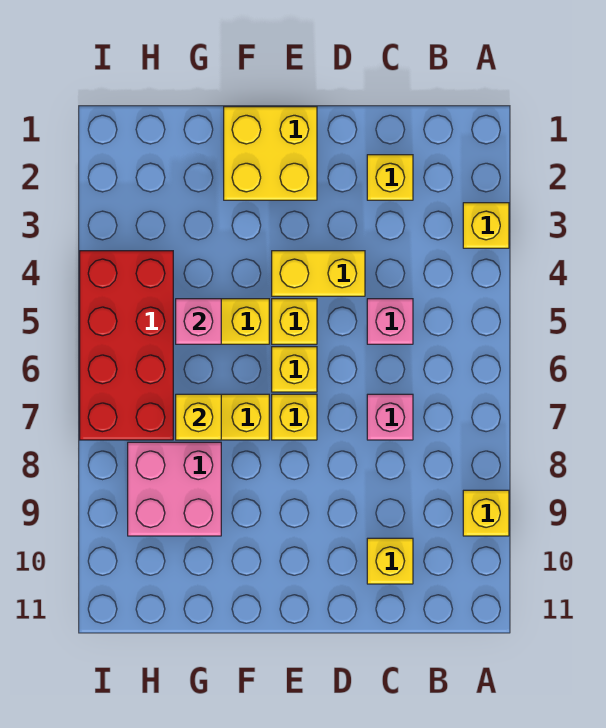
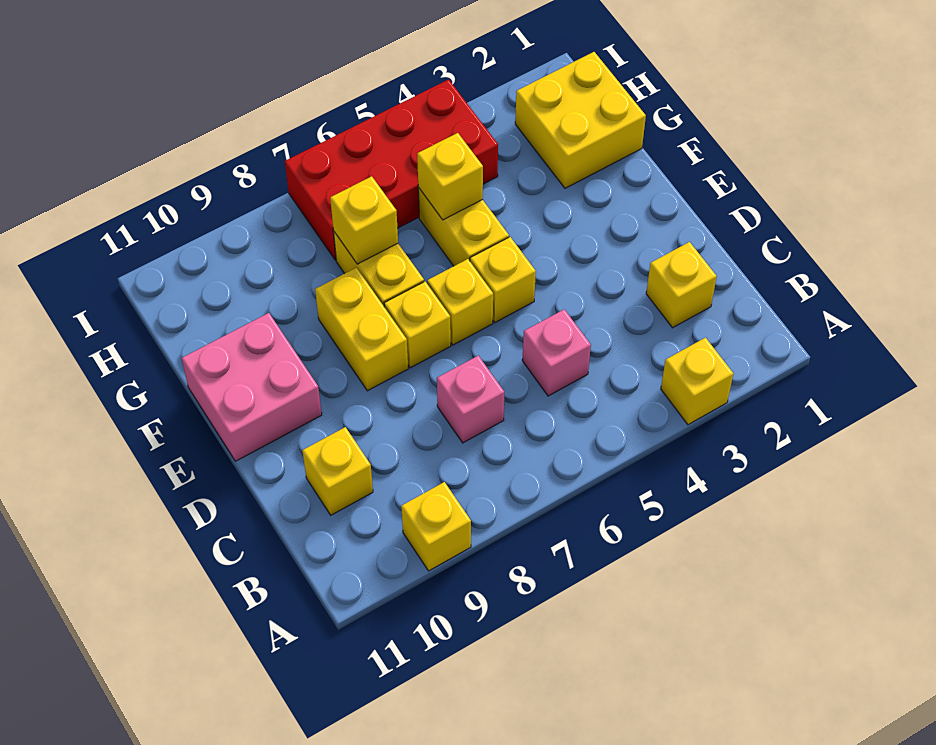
yellow 1x2 brick [272,251,365,296] -> yellow 1x2 brick moved to [315,268,408,391]
yellow 2x2 brick [224,107,317,200] -> yellow 2x2 brick moved to [515,52,646,188]
pink 1x1 brick [176,299,221,344] -> yellow 1x1 brick [417,133,483,220]
pink 2x2 brick [128,442,221,536] -> pink 2x2 brick moved to [182,313,322,461]

